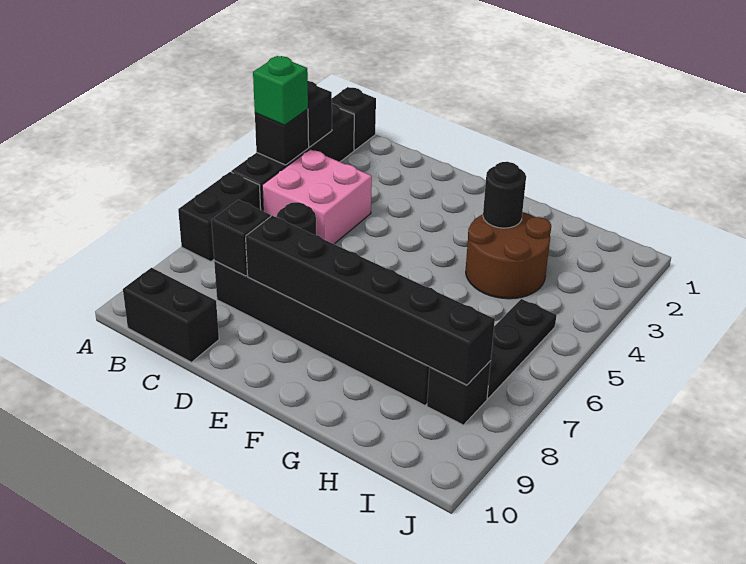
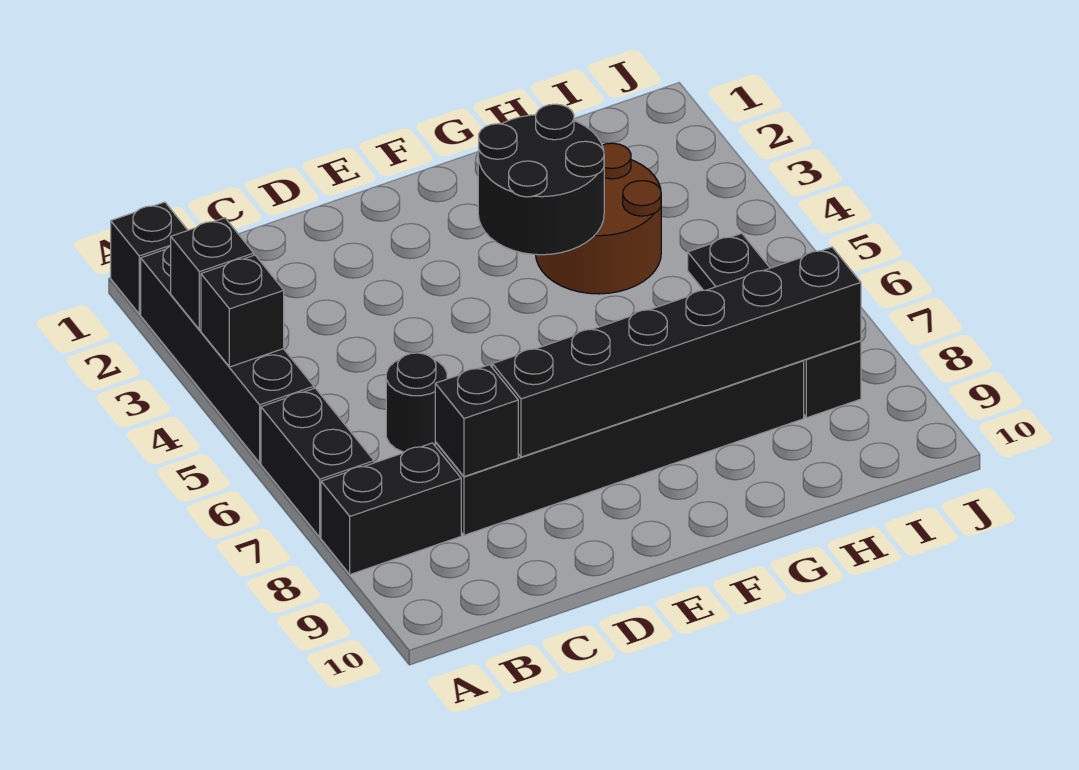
green 1x1 brick [253,56,308,125] -> none
pink 2x2 brick [262,149,372,244] -> none
black 1x2 brick [123,268,219,362] -> black 1x2 brick moved to [321,443,461,574]
black 1x1 round brick [483,162,526,228] -> black 2x2 round brick [478,104,604,255]

